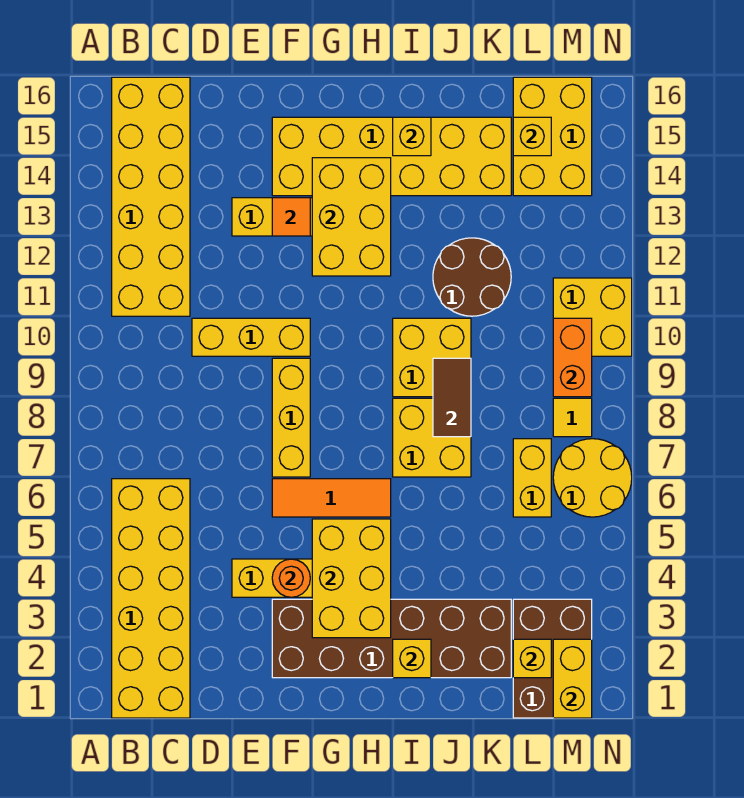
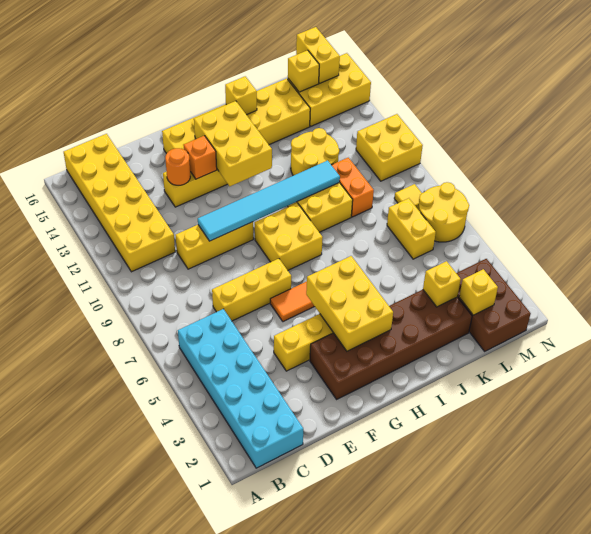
yellow 2x6 brick [112,479,190,718] -> cyan 2x6 brick [178,309,303,468]
none -> cyan 1x6 tile [198,160,340,241]
orange 1x1 round brick [272,559,310,597] -> orange 1x1 round brick moved to [165,148,190,185]
yellow 1x3 brick [272,358,310,477] -> yellow 1x3 brick turned to [212,259,291,321]
orange 1x1 tile [272,198,310,236] -> orange 1x1 brick [184,136,217,179]
yellow 1x1 brick [393,639,431,678] -> yellow 1x1 brick moved to [423,261,461,307]
yellow 2x2 brick [393,398,471,477] -> yellow 2x2 brick moved to [255,203,323,270]
brown 1x2 tile [433,358,471,437] -> none
brown 2x2 round brick [433,238,511,316] -> yellow 2x2 round brick [291,128,339,176]
yellow 2x3 brick [513,77,592,196] -> yellow 2x3 brick turned to [288,53,371,126]
yellow 1x2 brick [553,639,592,718] -> yellow 1x2 brick moved to [296,27,340,83]
orange 1x2 brick [553,318,592,397] -> orange 1x2 brick moved to [332,158,374,217]

